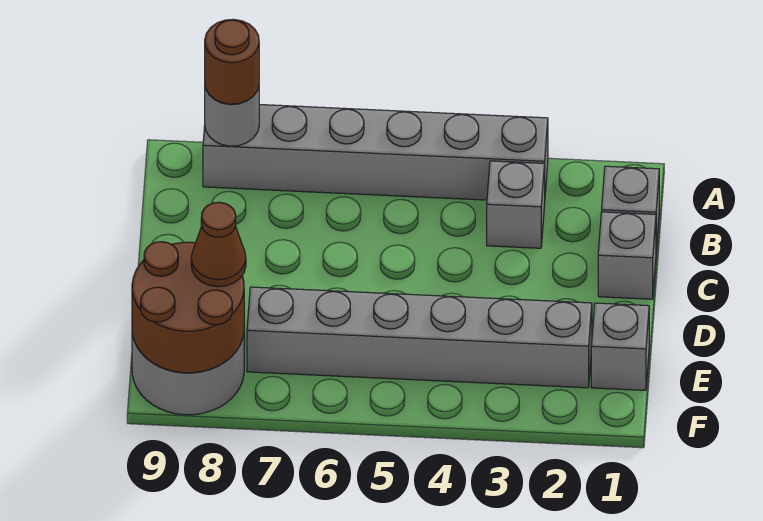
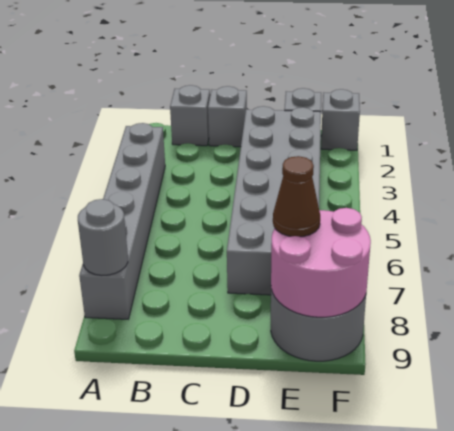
brown 1x1 round brick [205,19,259,104] -> none
grey 1x1 brick [487,161,545,248] -> grey 1x1 brick moved to [321,89,360,150]
grey 1x6 brick [247,287,592,388] -> grey 2x6 brick [227,106,321,295]
brown 2x2 round brick [132,242,244,373] -> pink 2x2 round brick [271,208,371,317]

